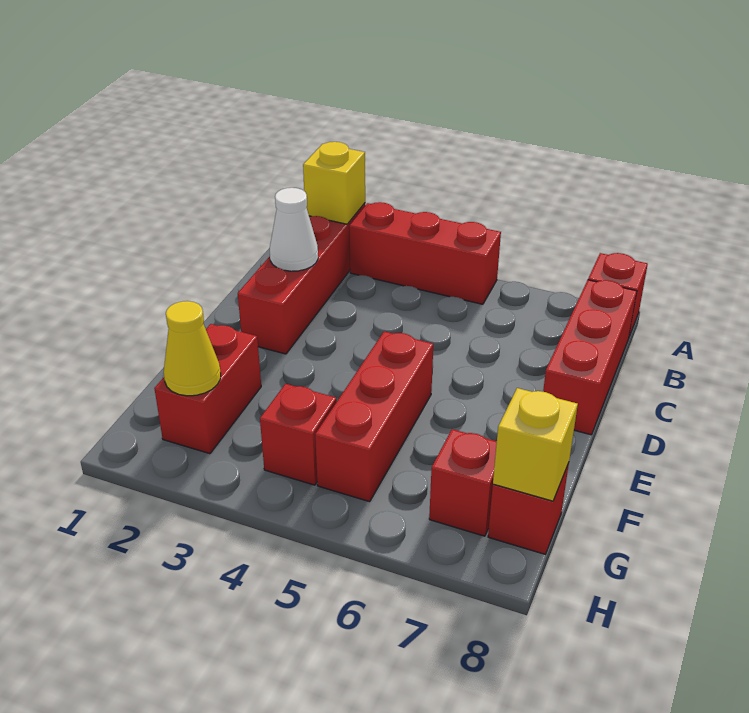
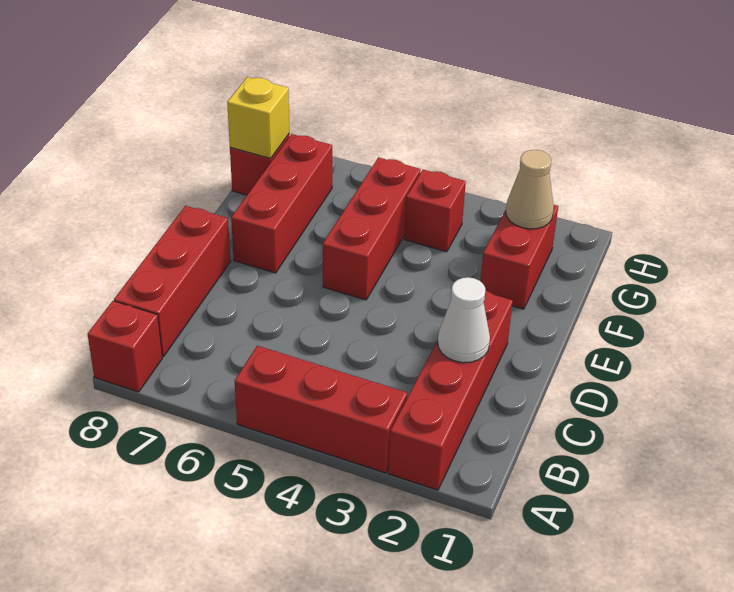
yellow 1x1 brick [303,142,365,224] -> none
yellow 1x1 cone [164,301,221,396] -> tan 1x1 cone [506,150,554,229]
red 1x1 brick [429,429,497,536] -> red 1x3 brick [231,134,332,273]

